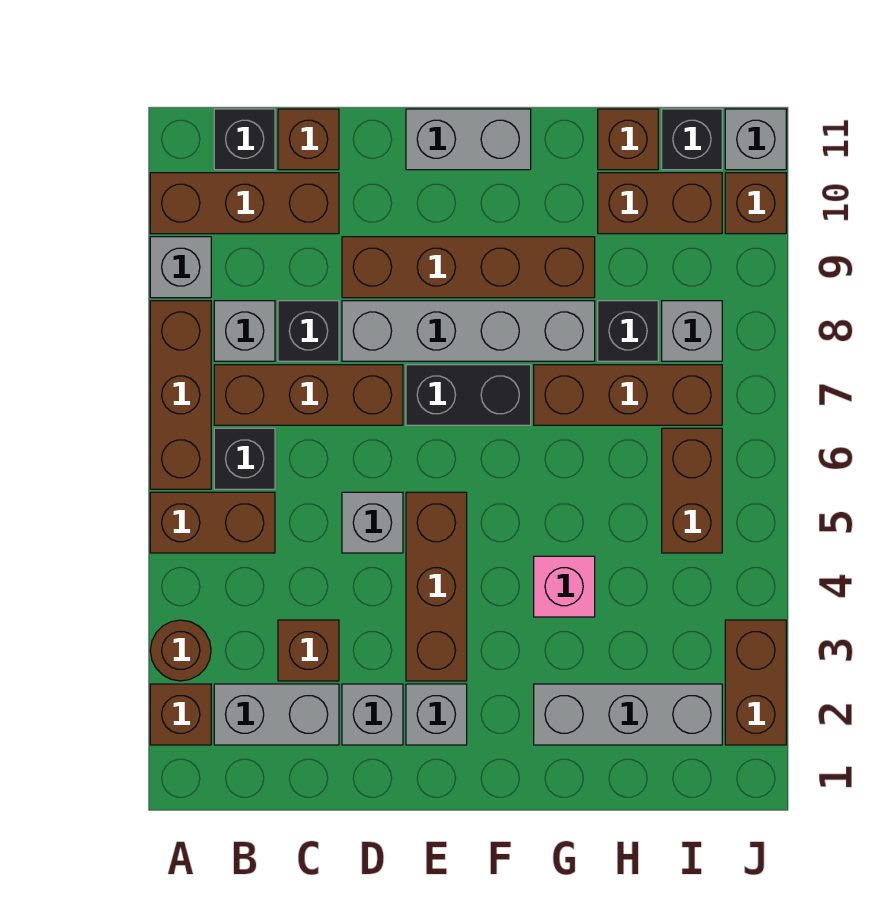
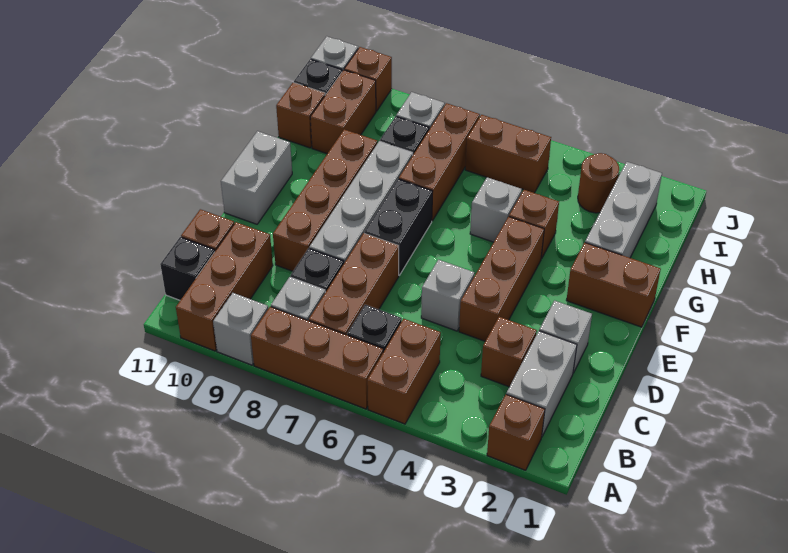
brown 1x1 round brick [150,620,211,681] -> brown 1x1 round brick moved to [578,153,619,213]
grey 1x1 brick [406,684,467,745] -> grey 1x1 brick moved to [470,177,522,242]
brown 1x3 brick [406,492,467,681] -> brown 1x3 brick turned to [459,217,544,341]
pink 1x1 brick [534,556,595,617] -> brown 1x1 brick [509,190,559,258]
brown 1x2 brick [725,620,786,745] -> brown 1x2 brick moved to [566,243,661,327]

